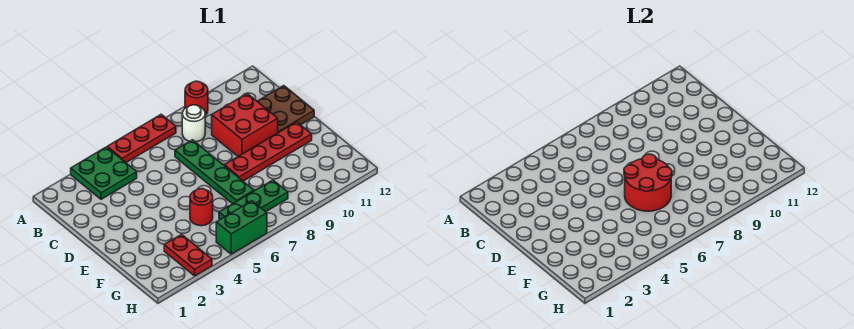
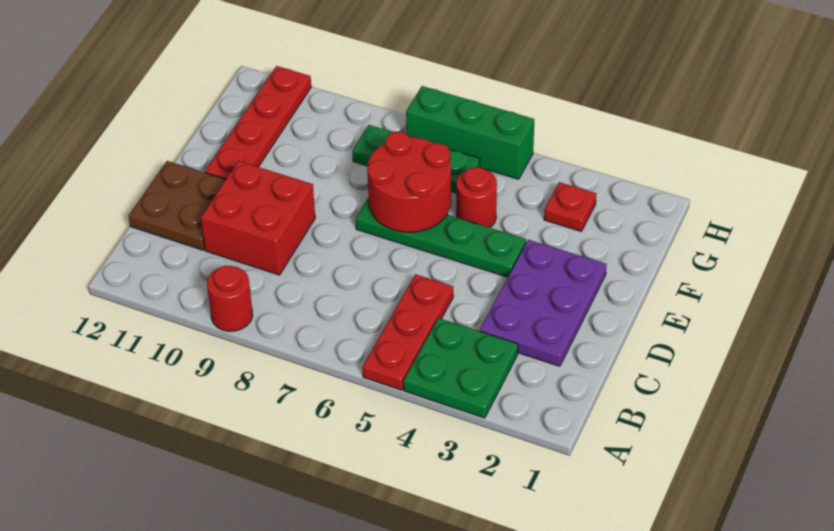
red 1x3 plate [107,114,176,163] -> red 1x3 plate turned to [362,274,453,390]
white 1x1 round brick [182,105,205,142] -> none
none -> purple 2x3 plate [480,240,607,366]
green 1x4 plate [175,140,254,204] -> green 1x4 plate turned to [356,197,526,277]
red 1x4 plate [224,122,312,181] -> red 1x4 plate turned to [205,66,311,179]
red 1x2 plate [164,234,212,276] -> red 1x1 plate [544,182,596,231]
green 1x2 brick [216,201,267,254] -> green 1x3 brick [406,86,534,179]

